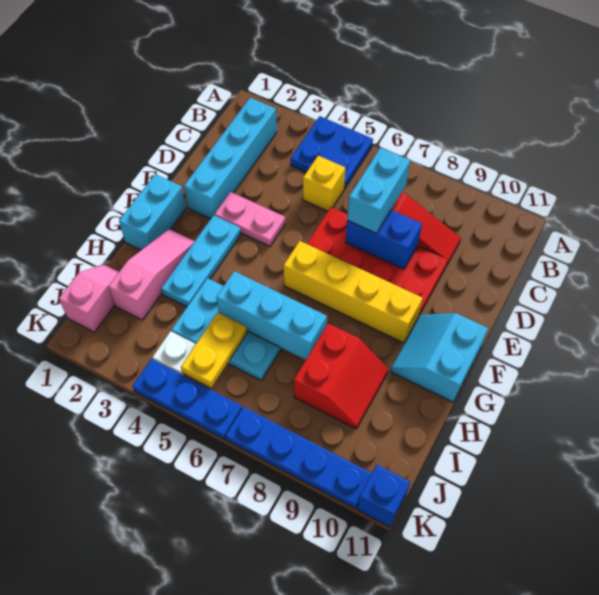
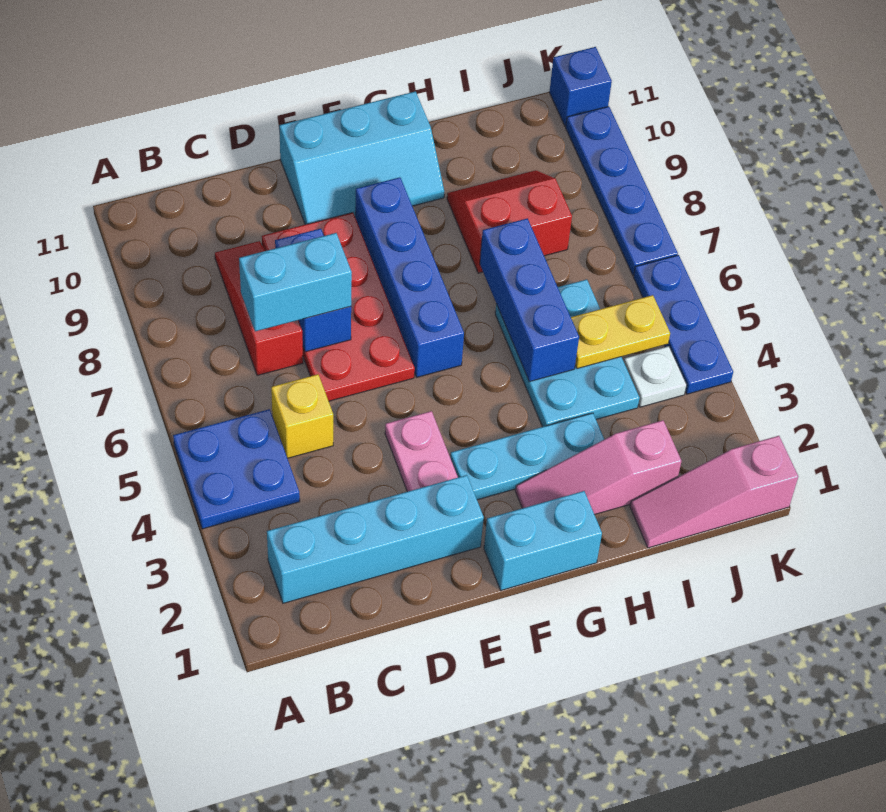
yellow 1x4 brick [284,241,422,343] -> blue 1x4 brick [355,177,464,377]
cyan 2x2 slope [390,313,488,402] -> cyan 2x3 slope [279,91,444,225]
cyan 1x3 brick [216,271,327,360] -> blue 1x3 brick [480,218,579,382]
pink 1x2 slope [59,265,119,332] -> pink 1x3 slope [630,436,798,548]

